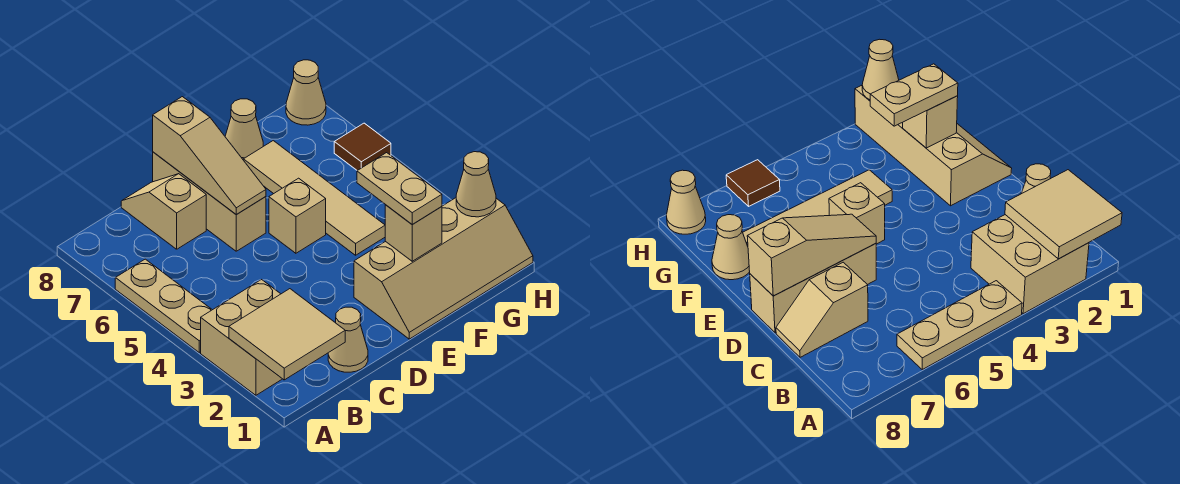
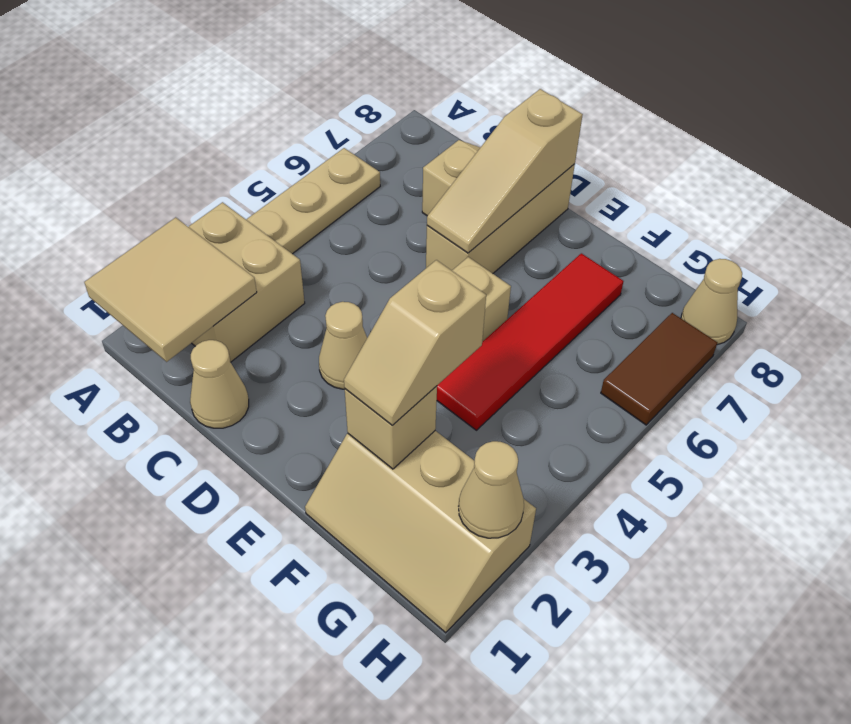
tan 2x4 slope [354,198,533,339] -> tan 2x3 slope [305,431,536,633]
tan 1x2 plate [357,153,442,225] -> tan 1x2 slope [344,260,486,425]
tan 1x4 tile [243,141,385,255] -> red 1x4 tile [437,253,624,430]
tan 1x1 cone [225,99,263,159] -> tan 1x1 cone moved to [319,302,367,389]
brown 1x1 tile [334,123,391,171] -> brown 1x2 tile [601,313,718,425]

